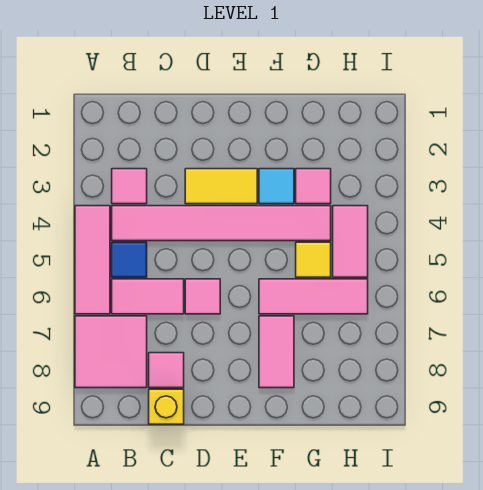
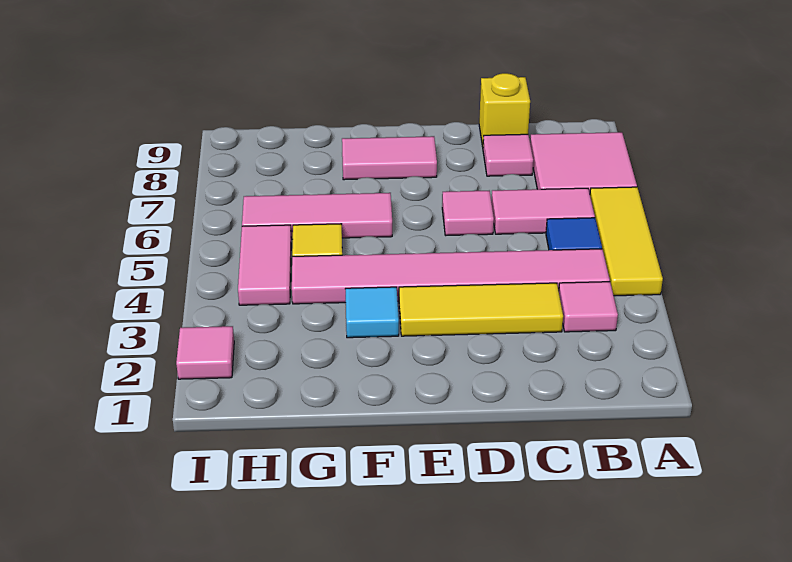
pink 1x3 tile [75,206,110,314] -> yellow 1x3 tile [590,187,663,296]
yellow 1x2 tile [185,169,257,204] -> yellow 1x3 tile [399,283,563,336]
pink 1x2 tile [259,316,294,388] -> pink 1x2 tile turned to [342,136,437,180]
pink 1x1 tile [296,169,331,204] -> pink 1x1 tile moved to [176,326,234,379]

